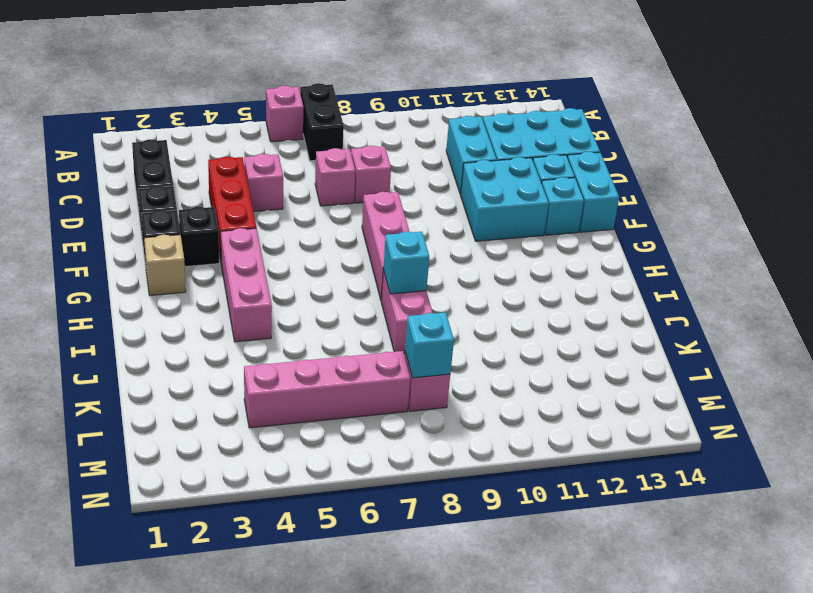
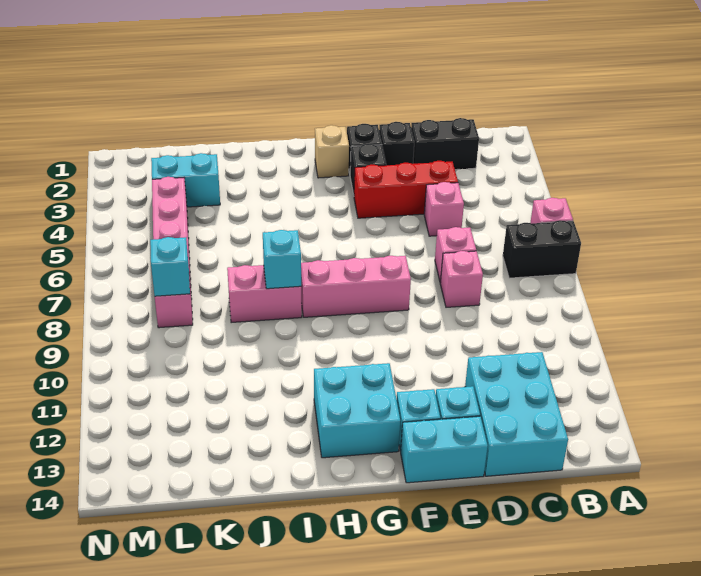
cyan 1x2 brick [446,116,497,194] -> cyan 1x2 brick moved to [151,153,220,207]
cyan 2x2 brick [460,157,549,241] -> cyan 2x2 brick moved to [314,363,400,458]
pink 1x3 brick [221,228,272,342] -> none

